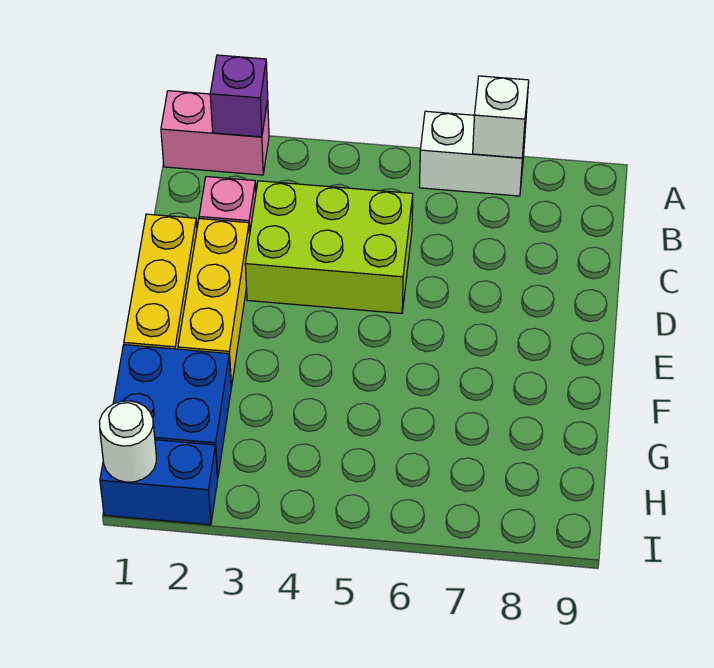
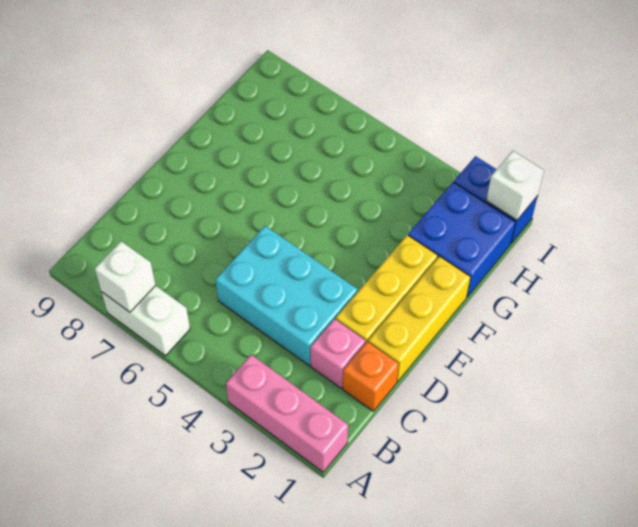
pink 1x2 brick [161,91,269,175] -> pink 1x3 brick [226,355,348,472]
purple 1x1 brick [210,55,268,137] -> none
none -> orange 1x1 brick [343,342,399,411]
lime 2x3 brick [245,181,413,313] -> cyan 2x3 brick [216,226,358,365]
white 1x1 round brick [100,401,156,482] -> white 1x1 brick [486,151,544,220]

